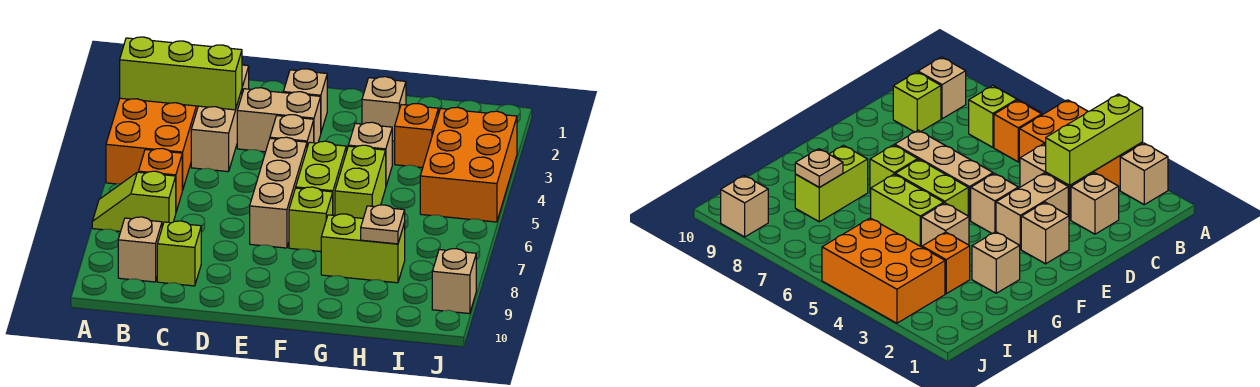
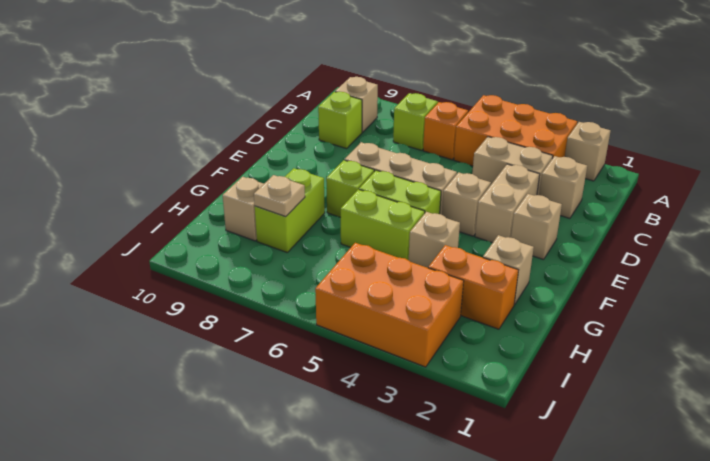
lime 1x3 brick [120,37,242,110] -> none
orange 1x1 brick [395,104,438,168] -> orange 1x2 brick [428,245,518,329]
tan 1x1 brick [432,249,476,314] -> tan 1x1 brick moved to [223,177,264,241]

